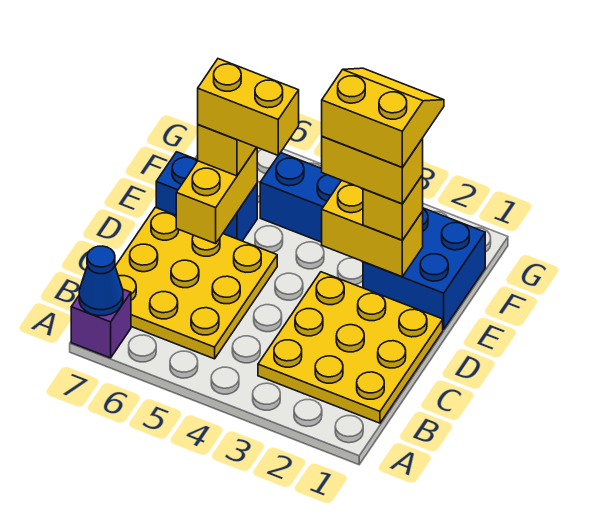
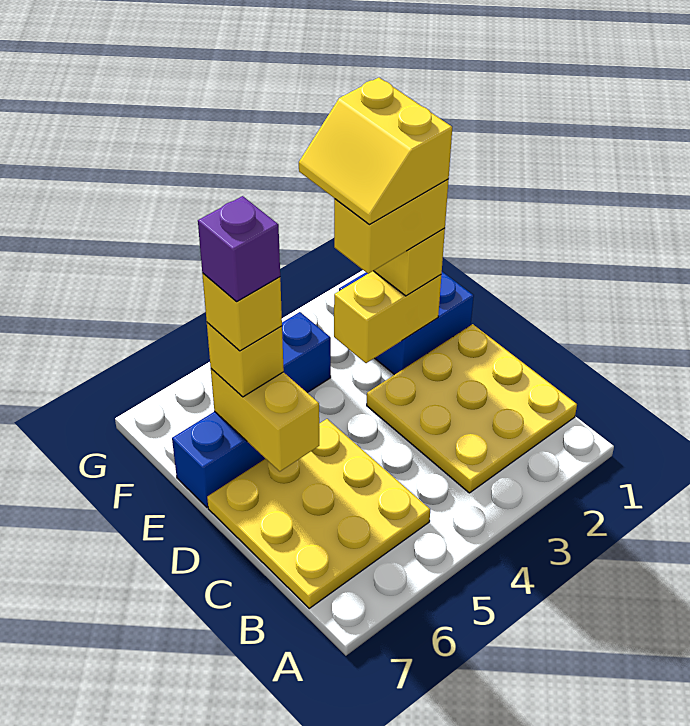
purple 1x1 brick [71,289,131,358] -> purple 1x1 brick moved to [198,196,280,301]
blue 1x1 cone [79,246,123,316] -> none
yellow 2x2 slope [322,68,444,167] -> yellow 2x2 slope turned to [299,78,452,225]
yellow 1x2 brick [198,59,299,155] -> yellow 1x1 brick [202,273,282,351]

